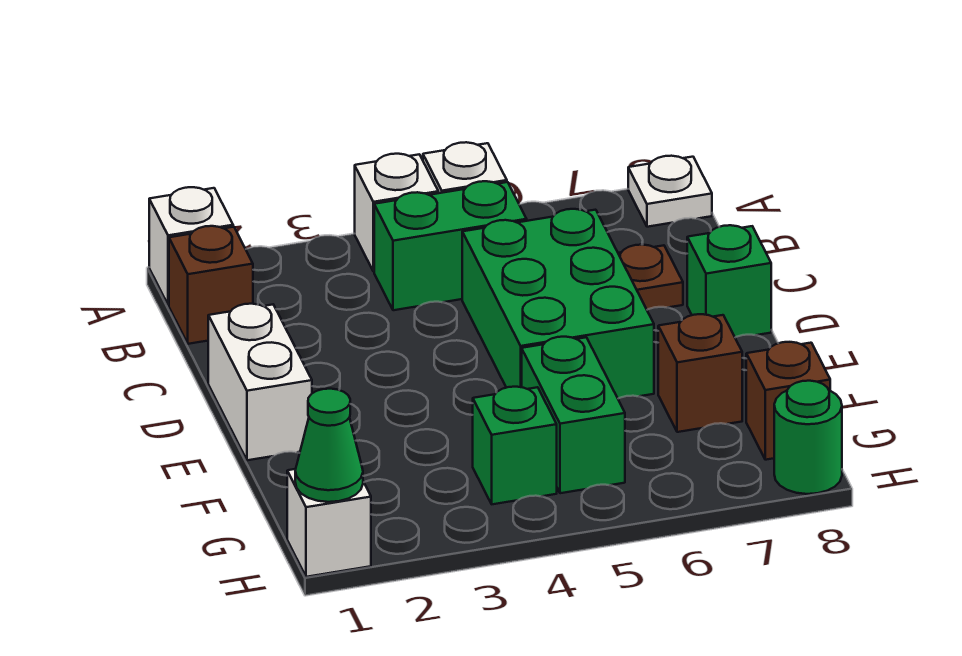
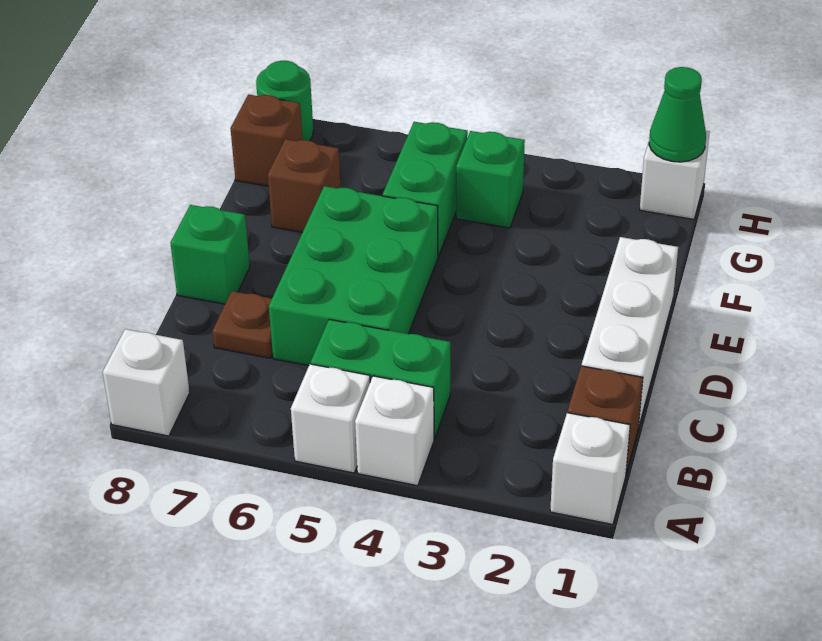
white 1x1 plate [628,156,712,227] -> white 1x1 brick [103,329,190,436]
white 1x2 brick [208,304,312,460] -> white 1x3 brick [582,237,678,428]

